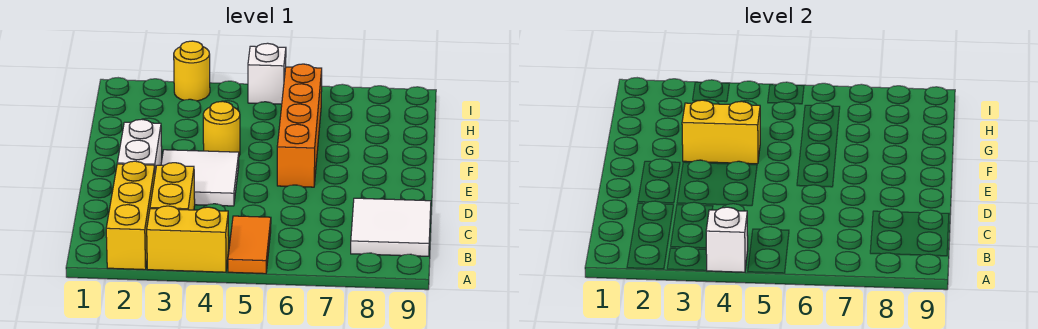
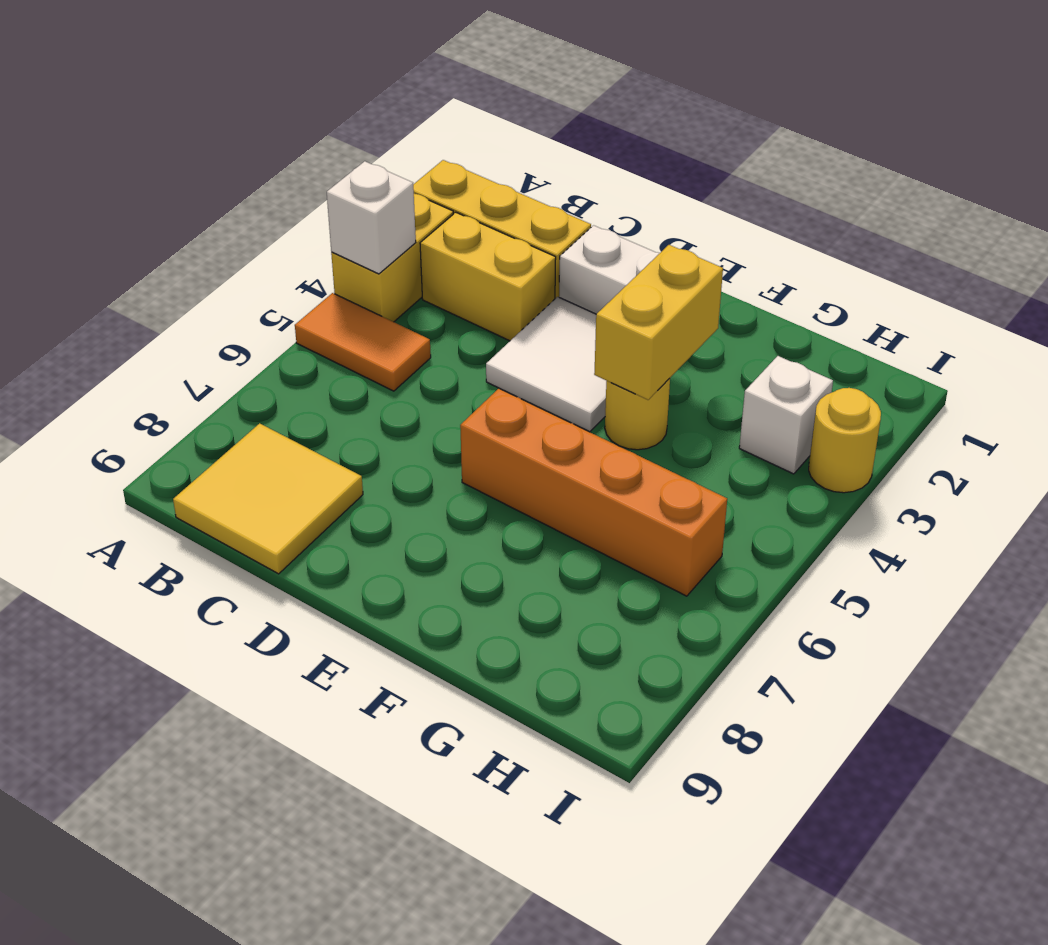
white 2x2 tile [351,198,431,256] -> yellow 2x2 tile [173,423,363,574]
white 1x1 brick [248,43,286,104] -> white 1x1 brick moved to [739,356,833,474]

